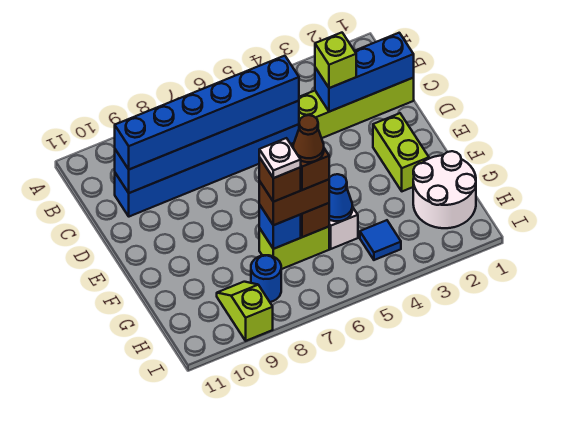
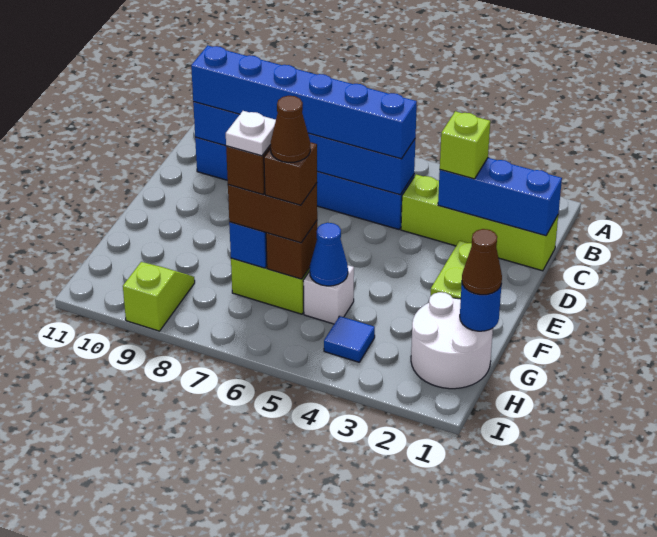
none -> brown 1x1 cone [462,229,502,295]
blue 1x1 round brick [251,255,281,302] -> blue 1x1 round brick moved to [460,284,501,331]

